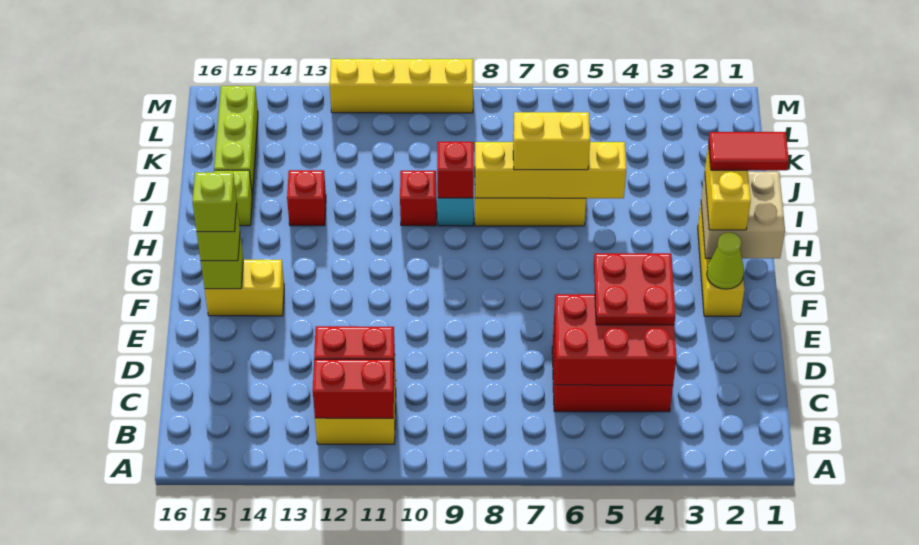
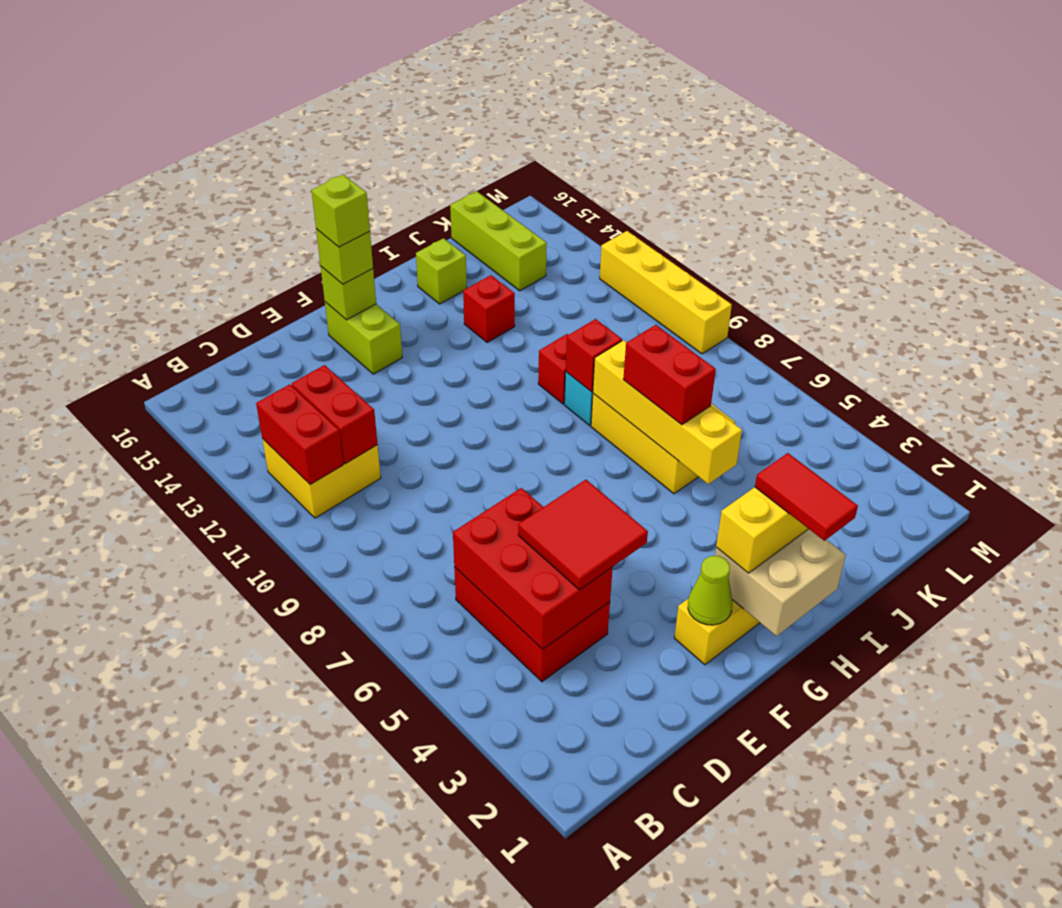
red 2x2 plate [594,253,675,325] -> red 2x2 tile [518,480,648,590]
yellow 1x2 brick [205,260,284,316] -> lime 1x2 brick [325,302,402,374]
yellow 1x2 brick [513,112,590,170] -> red 1x2 brick [623,325,716,425]
lime 1x3 brick [214,86,258,195] -> lime 1x3 brick turned to [450,191,547,291]

